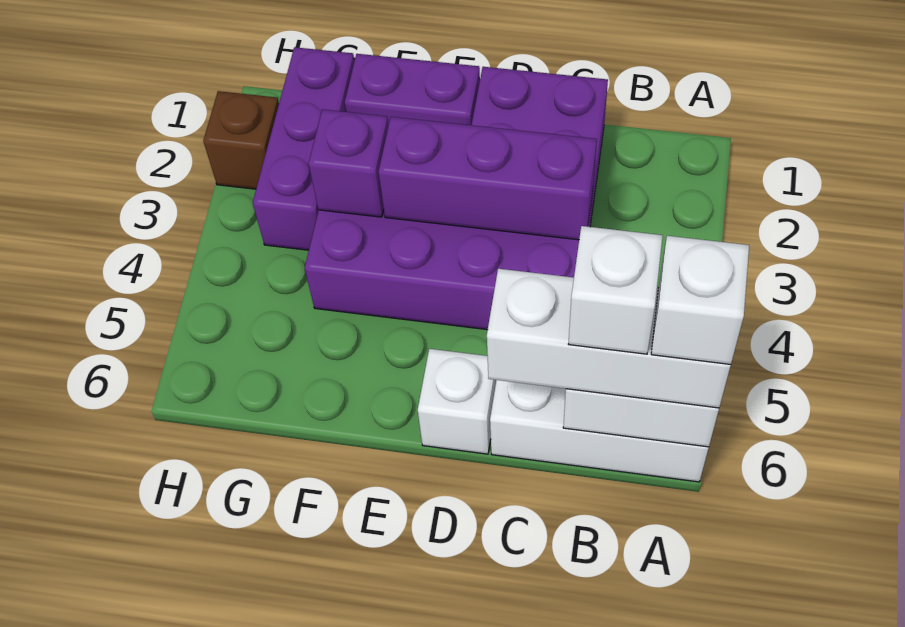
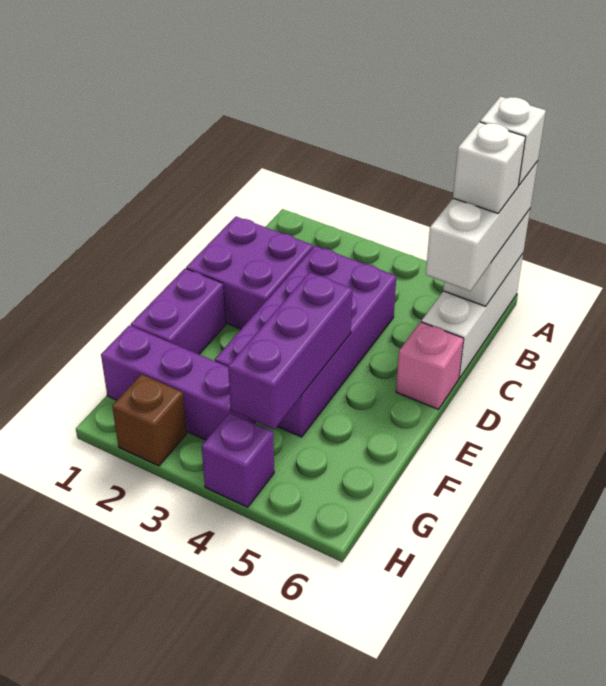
purple 1x3 brick [378,117,597,240] -> purple 1x3 brick moved to [228,272,352,429]
white 1x1 brick [418,349,496,454] -> pink 1x1 brick [396,322,464,409]
purple 1x1 brick [309,109,388,217] -> purple 1x1 brick moved to [201,413,274,507]

